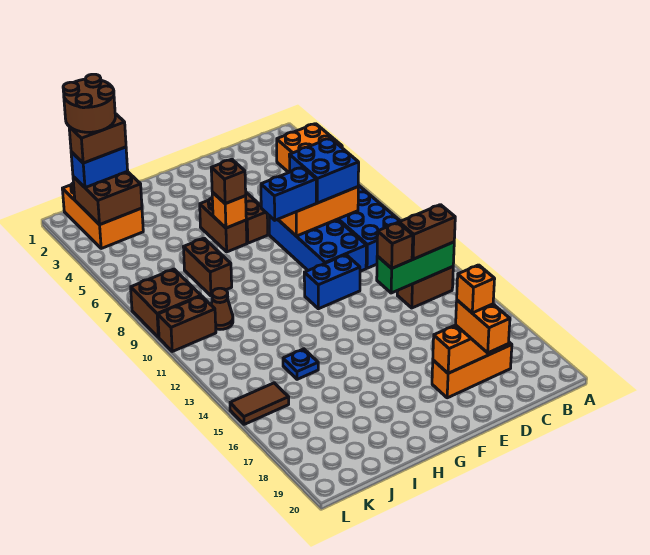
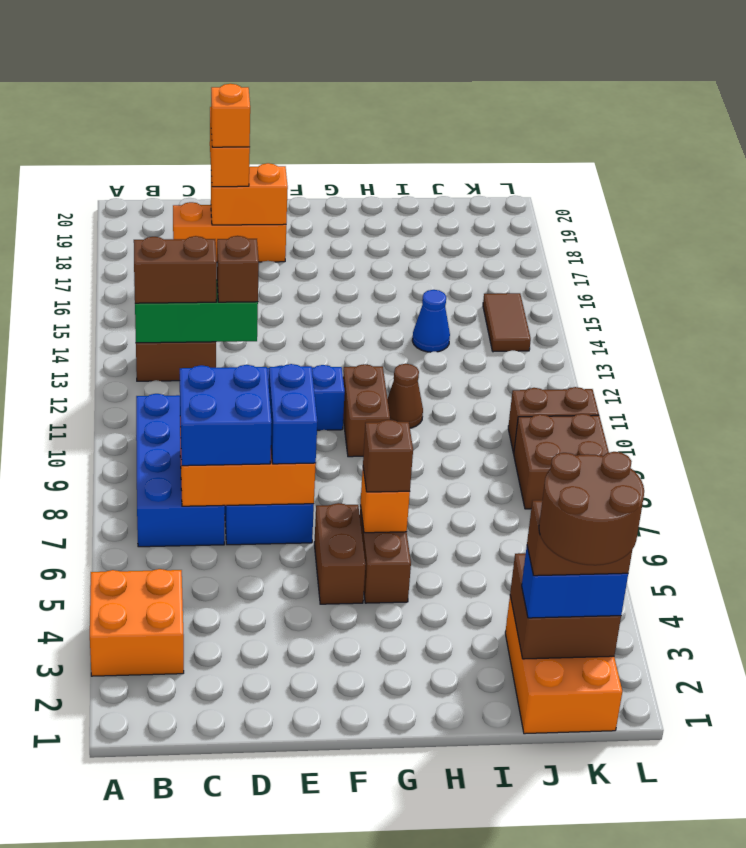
blue 1x2 brick [261,167,316,220] -> blue 1x2 brick turned to [269,364,317,464]
brown 1x2 brick [184,238,232,296] -> brown 1x2 brick moved to [343,364,390,457]
blue 1x1 plate [283,349,318,379] -> blue 1x1 cone [412,290,450,352]
brown 1x1 cone [211,288,233,329] -> brown 1x1 cone moved to [387,364,423,428]
brown 1x2 tile [230,383,289,424] -> brown 1x2 tile turned to [483,293,531,352]

